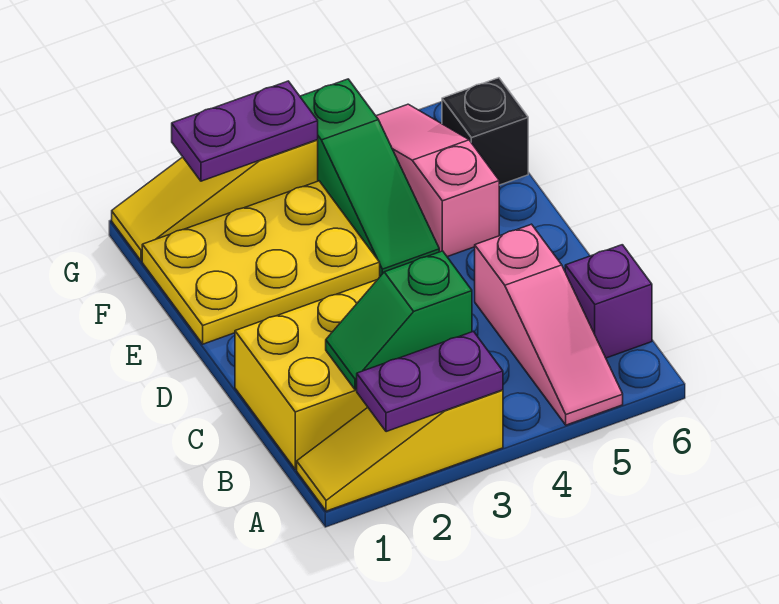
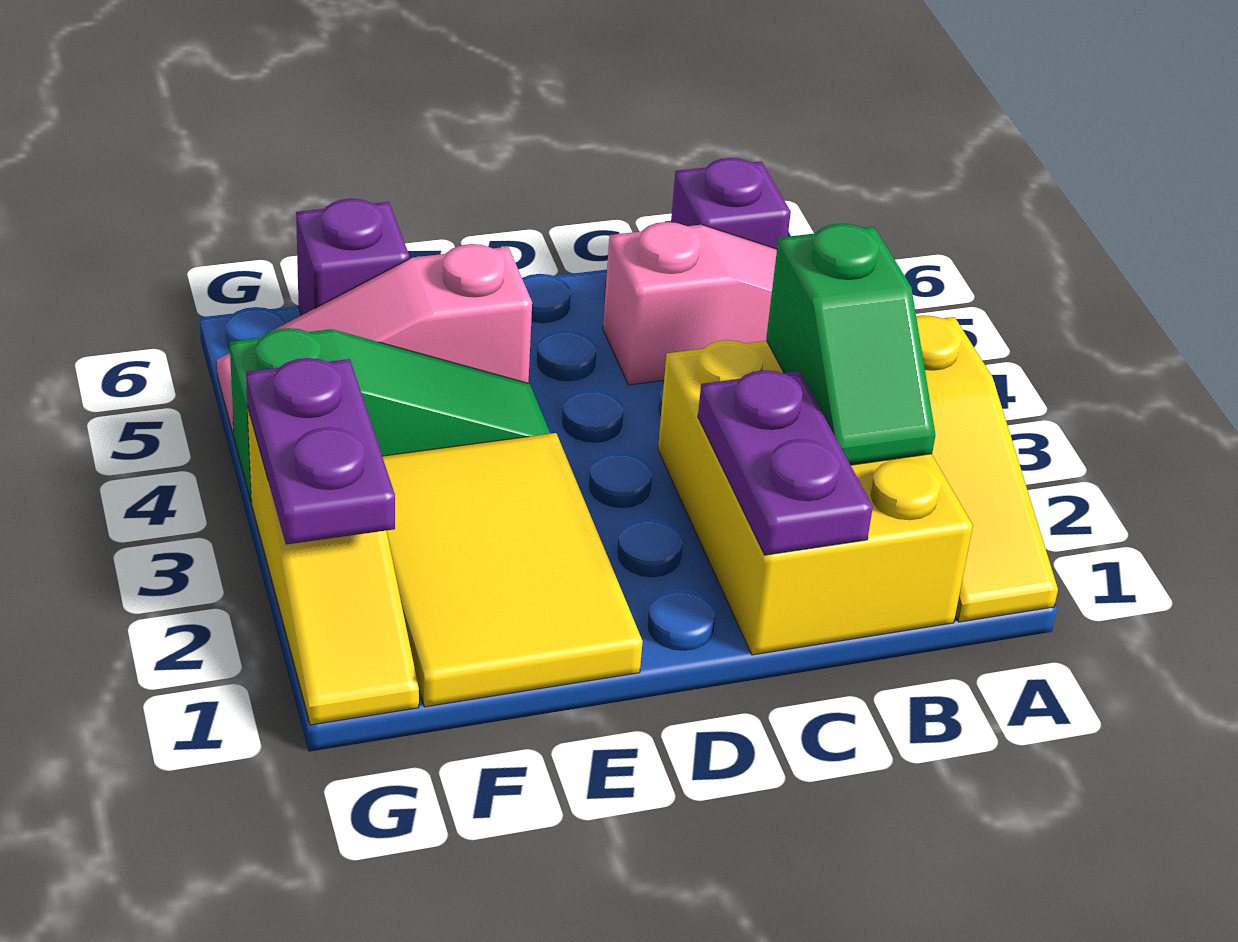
purple 1x2 plate [357,331,503,432] -> purple 1x2 plate moved to [698,370,873,555]
yellow 2x3 plate [142,181,380,344] -> yellow 2x3 tile [382,433,643,707]
black 1x1 brick [442,78,528,185] -> purple 1x1 brick [296,199,409,315]

